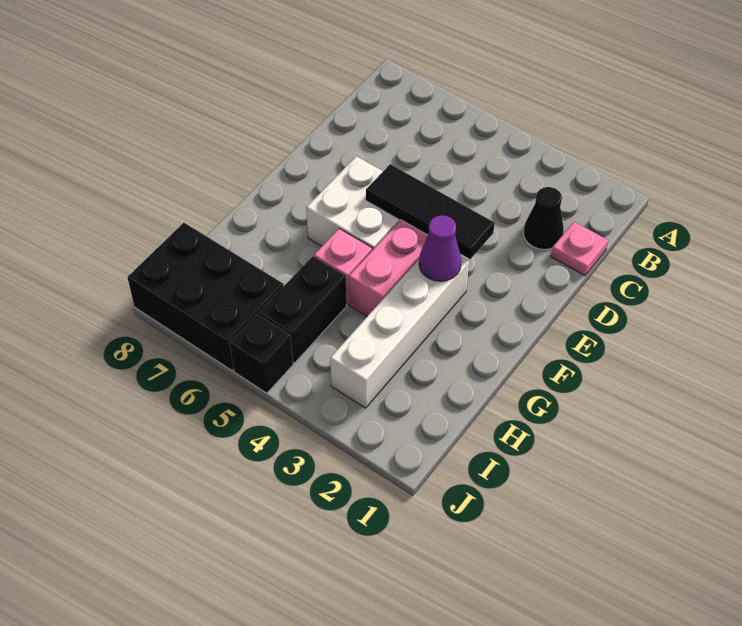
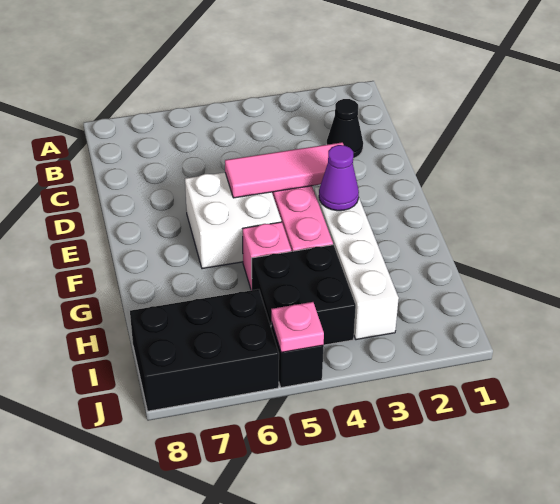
pink 1x1 plate [551,222,608,276] -> pink 1x1 plate moved to [271,302,324,353]
black 1x3 tile [366,164,495,259] -> pink 1x3 tile [225,142,343,198]
black 1x2 brick [259,256,347,363] -> black 2x2 brick [252,245,356,345]

